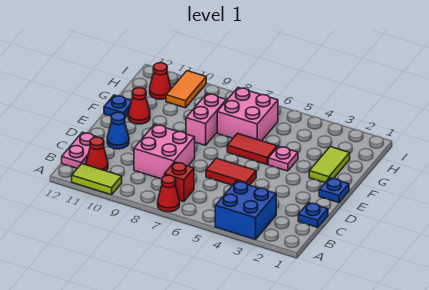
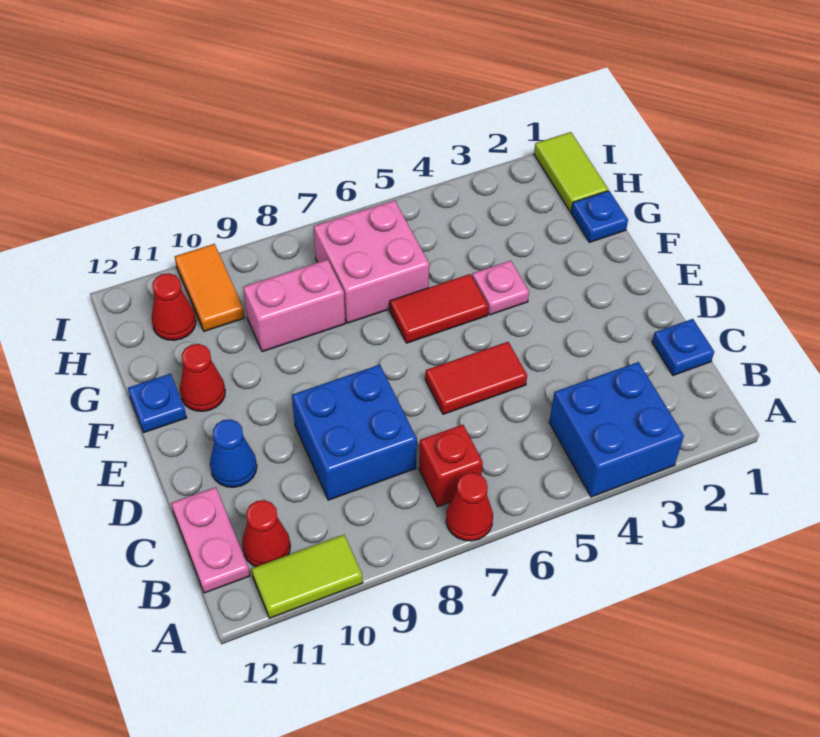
pink 2x2 brick [134,124,195,179] -> blue 2x2 brick [292,365,417,500]
blue 1x1 plate [319,178,349,203] -> blue 1x1 plate moved to [571,191,628,242]
lime 1x2 tile [309,147,350,183] -> lime 1x2 tile moved to [534,132,608,212]
pink 1x2 brick [186,94,226,145] -> pink 1x2 brick turned to [243,259,345,352]

